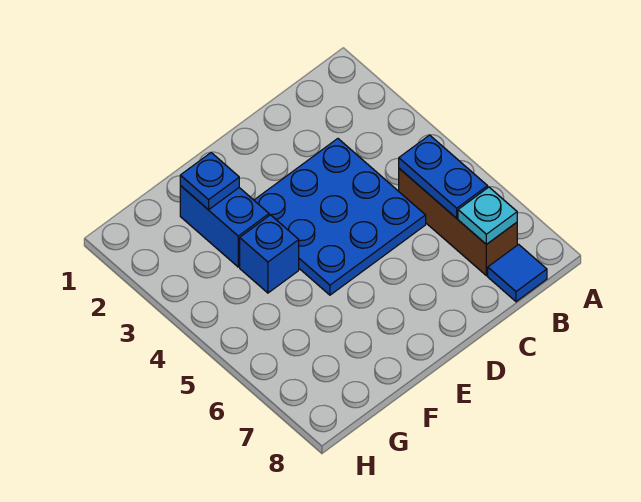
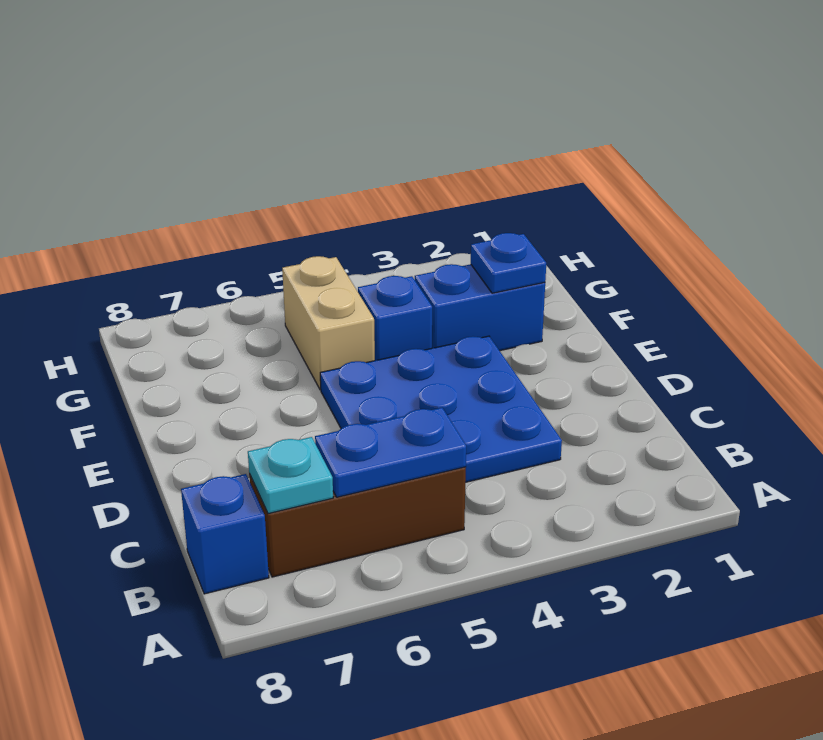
blue 1x1 tile [488,244,547,302] -> blue 1x1 brick [181,474,269,594]
none -> tan 1x2 brick [282,256,375,390]

